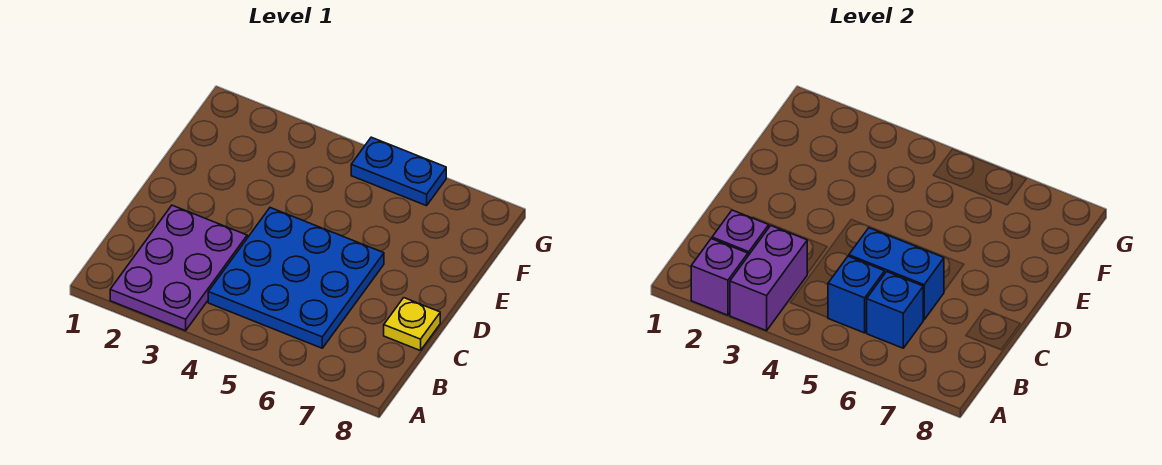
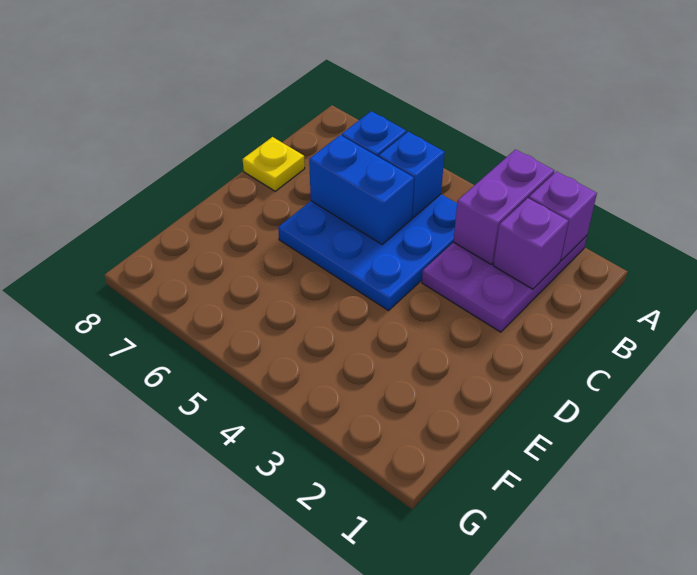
blue 1x2 plate [351,137,446,206] -> none

